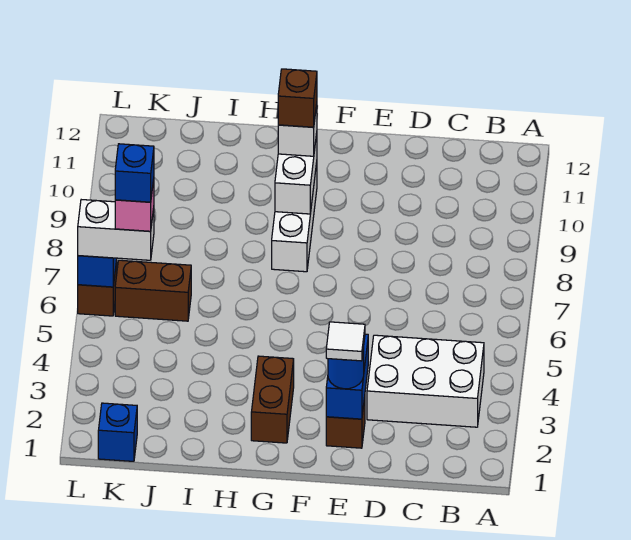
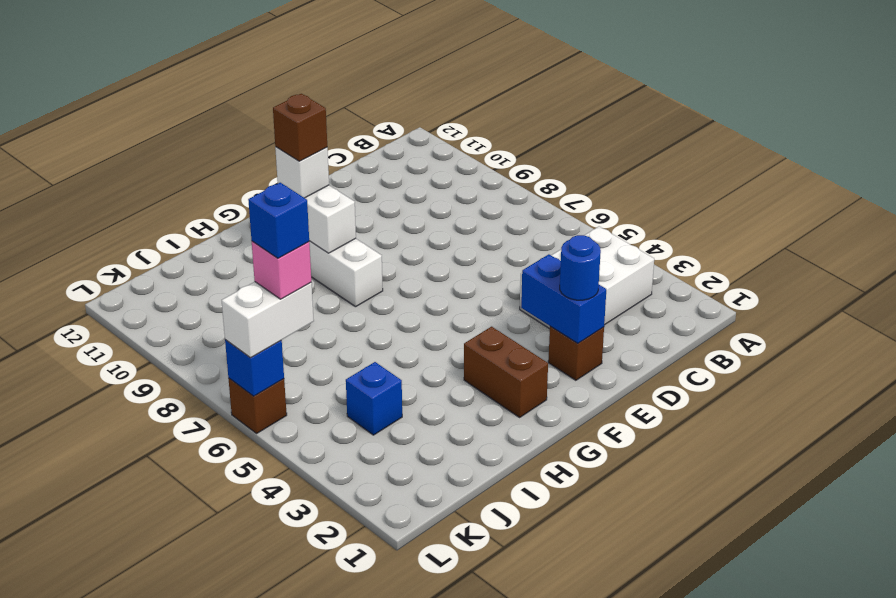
white 1x1 tile [326,322,365,361] -> none
brown 1x2 brick [115,260,191,321] -> none
blue 1x1 brick [98,403,137,461] -> blue 1x1 brick moved to [346,362,402,435]

